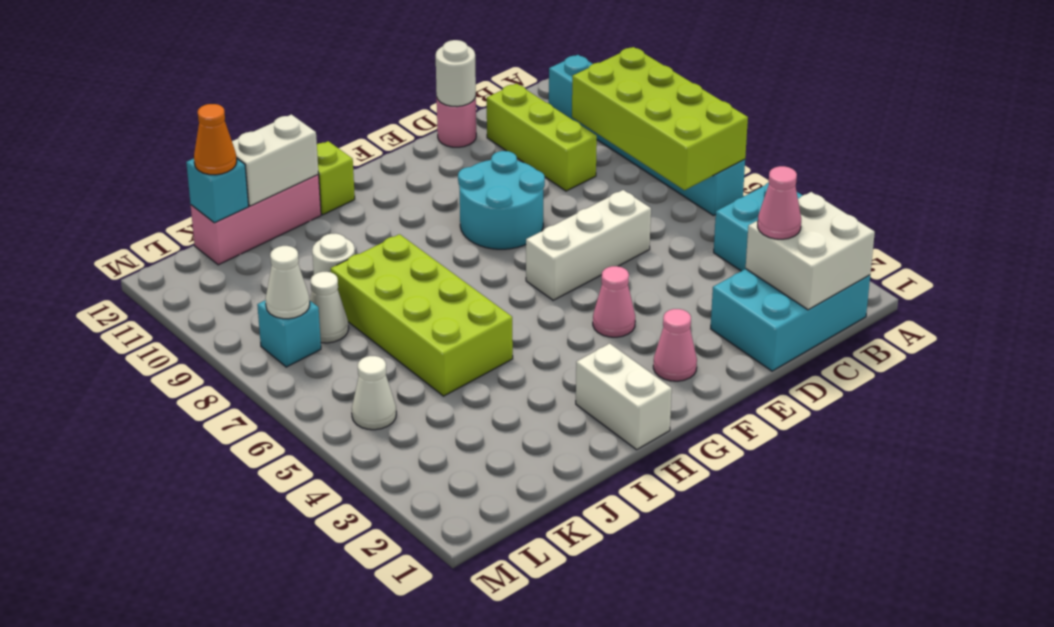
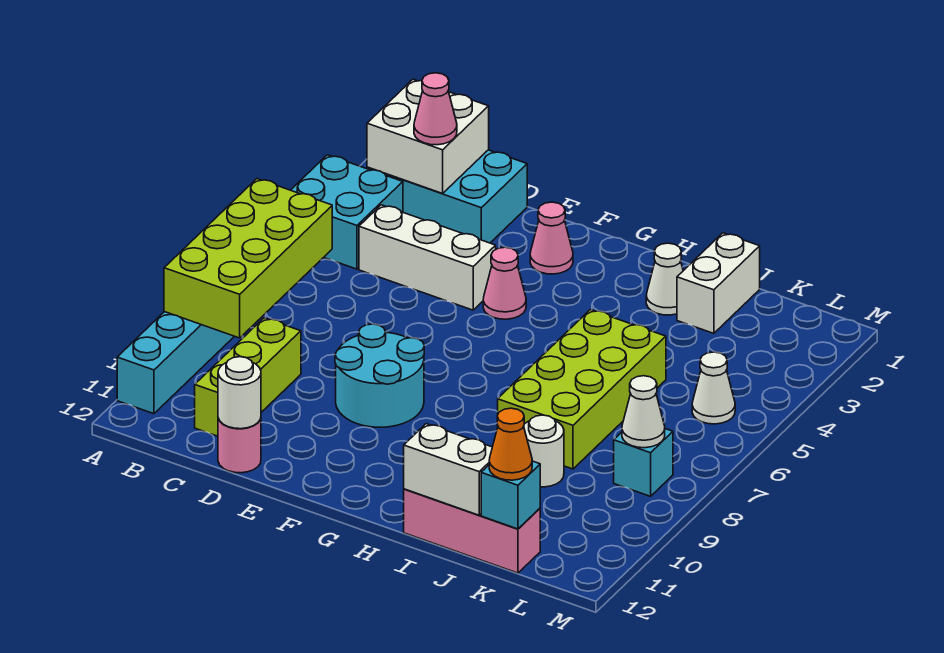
white 1x3 brick [526,190,651,300] -> white 1x3 brick moved to [359,205,496,310]
white 1x2 brick [576,343,672,450] -> white 1x2 brick moved to [677,233,760,333]
lime 1x1 brick [317,141,355,215] -> none
white 1x1 cone [310,272,349,343] -> white 1x1 cone moved to [646,243,683,315]

